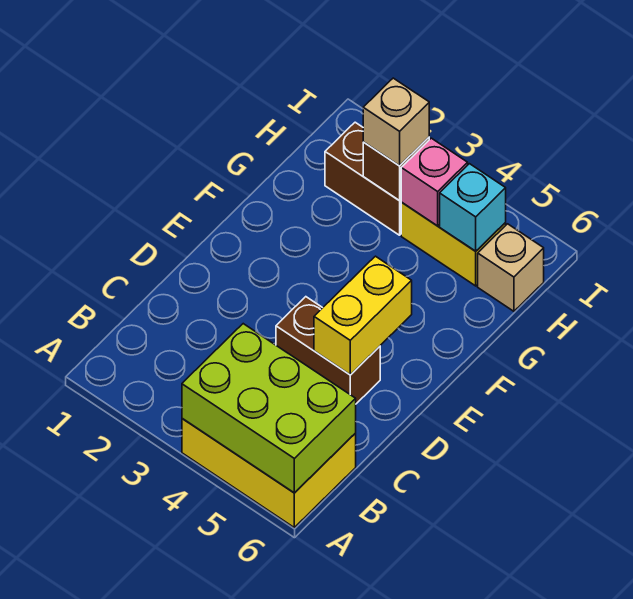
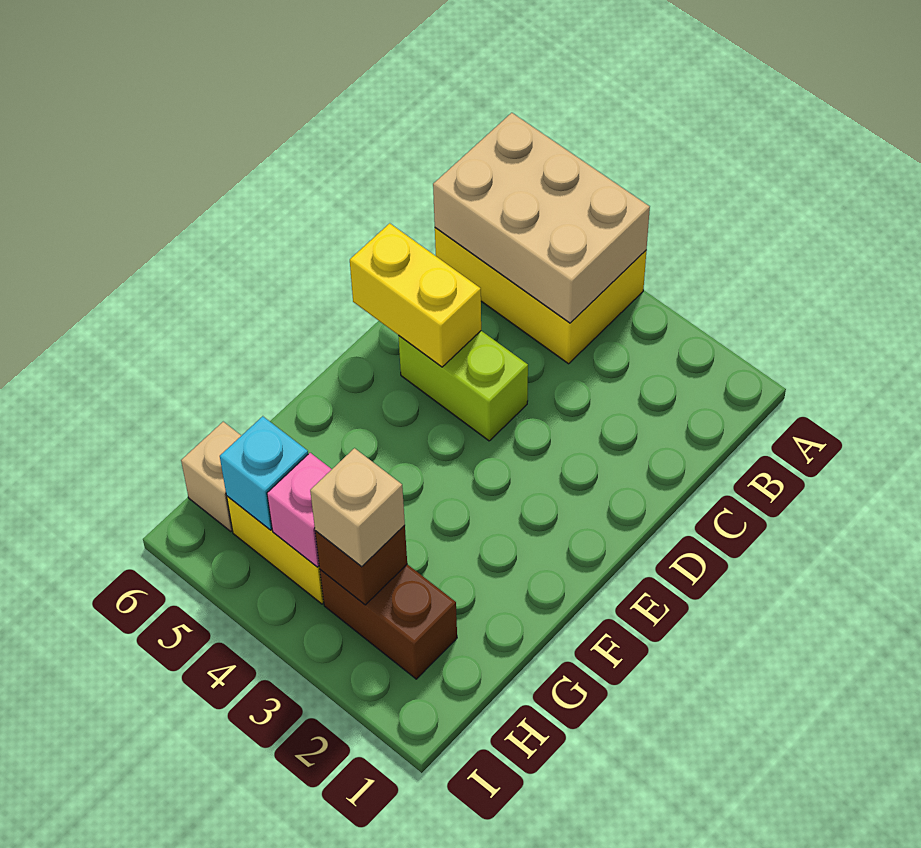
lime 2x3 brick [182,324,356,493] -> tan 2x3 brick [433,113,650,323]
brown 1x2 brick [276,297,380,404] -> lime 1x2 brick [398,331,528,441]
yellow 1x2 brick [314,256,412,375] -> yellow 1x2 brick turned to [350,223,481,367]

